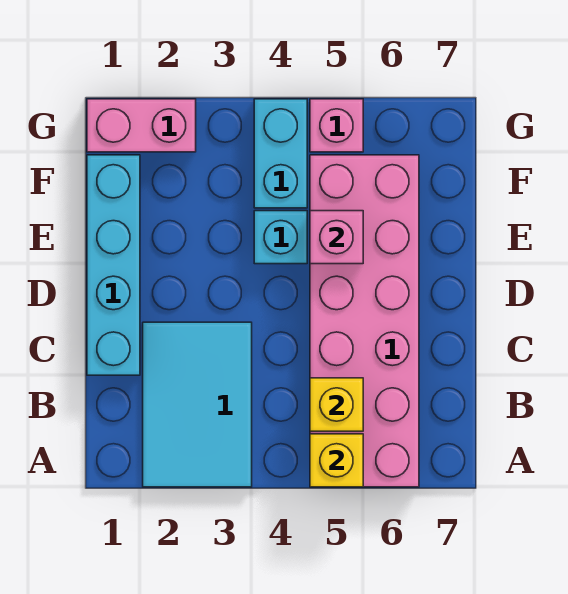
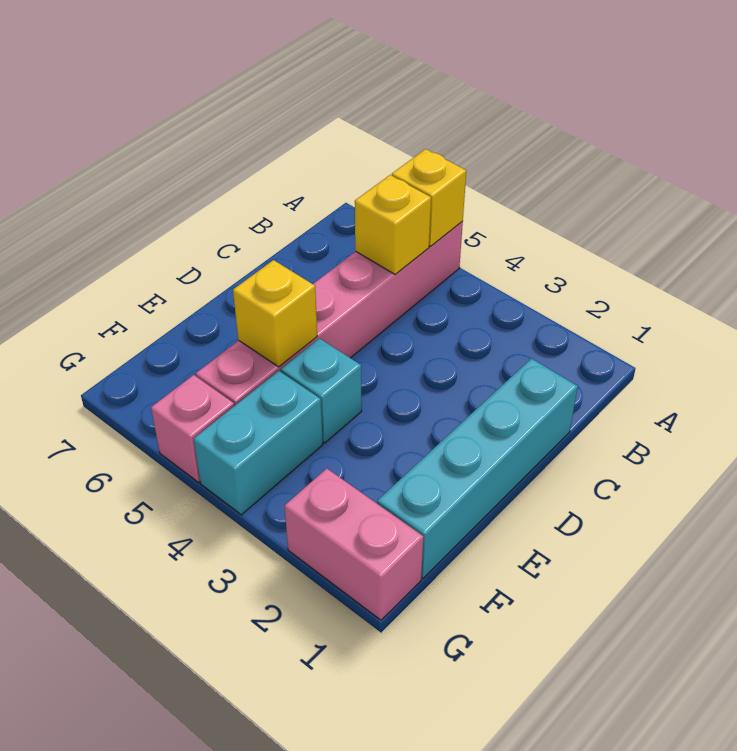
cyan 2x3 tile [143,322,252,487] -> none
pink 2x6 brick [310,155,419,487] -> pink 1x6 brick [196,221,463,406]
pink 1x1 brick [310,211,363,264] -> yellow 1x1 brick [233,260,317,367]

